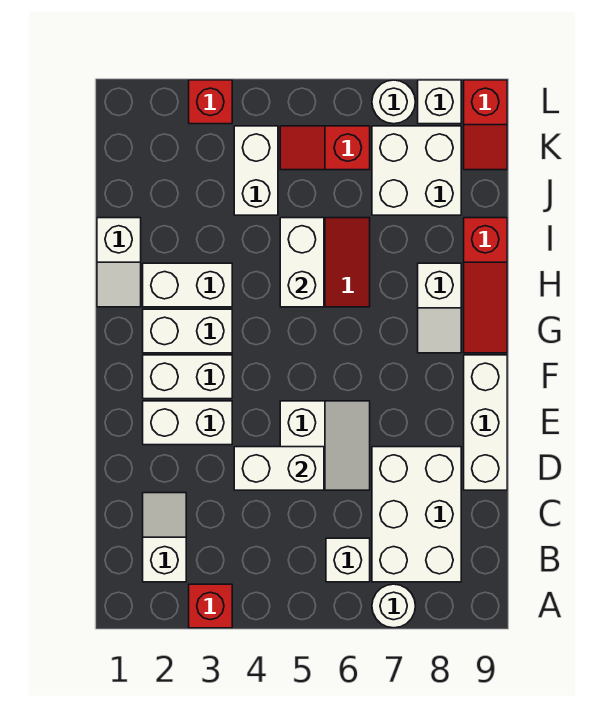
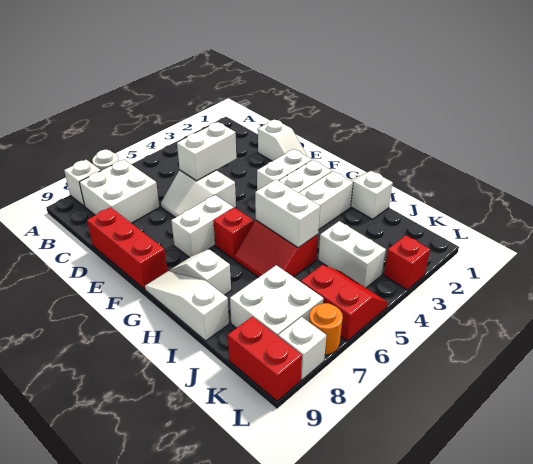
red 1x1 brick [189,584,232,628] -> red 1x1 brick moved to [213,208,254,259]
white 1x2 slope [143,493,186,582] -> white 1x2 slope moved to [258,119,308,161]
white 1x1 brick [326,538,370,582] -> white 1x1 brick moved to [64,160,101,207]
white 2x3 brick [372,447,461,582] -> white 2x2 brick [79,160,159,223]
white 1x3 brick [464,355,507,490] -> red 1x3 brick [87,207,167,289]
white 1x2 brick [143,401,232,445] -> white 1x2 brick moved to [171,195,233,258]
red 1x3 slope [464,218,507,353] -> white 1x3 slope [145,271,229,341]
red 1x2 slope [280,126,370,170] -> red 2x2 slope [301,265,388,341]
red 1x2 slope [464,80,507,170] -> red 1x2 brick [228,317,302,401]
white 1x1 round brick [372,80,415,124] -> orange 1x1 round brick [309,303,343,355]

